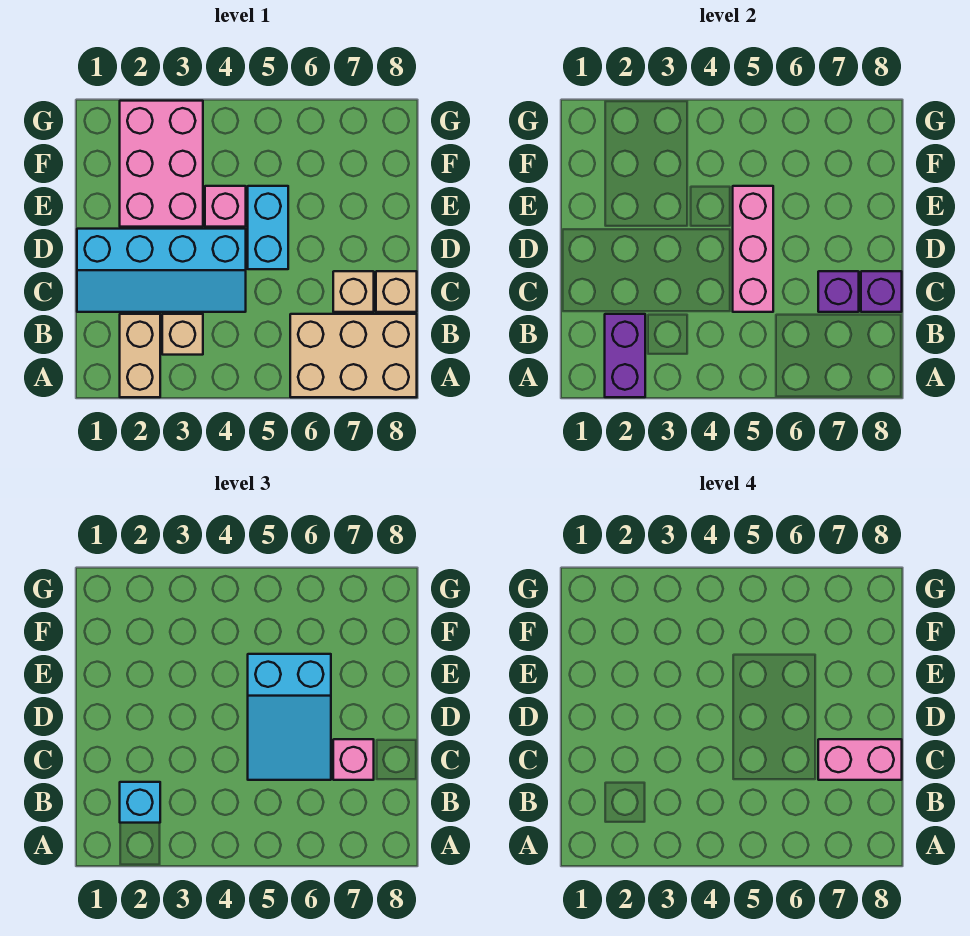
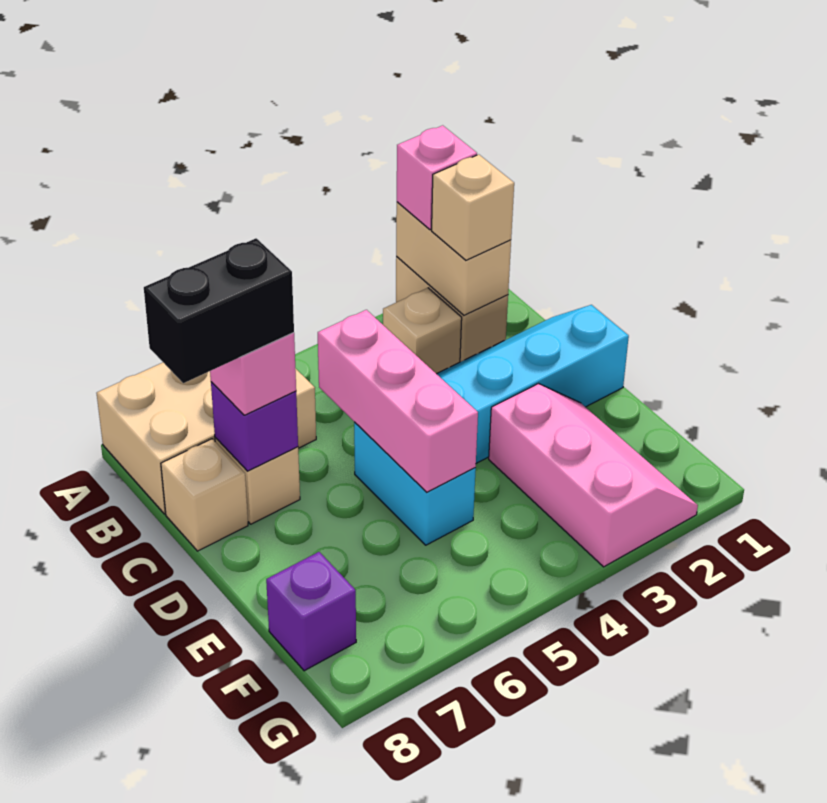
purple 1x2 brick [605,314,645,397] -> tan 1x2 brick [396,202,511,315]
cyan 1x1 brick [120,782,160,823] -> tan 1x1 brick [432,154,514,260]
cyan 2x3 slope [248,654,331,780] -> none
pink 1x2 brick [818,739,902,780] -> black 1x2 brick [144,238,294,383]
purple 1x1 brick [861,271,902,312] -> purple 1x1 brick moved to [266,552,356,671]
pink 2x3 brick [120,101,203,227] -> pink 2x3 slope [489,384,698,567]
pink 1x1 brick [205,186,246,227] -> pink 1x1 brick moved to [397,125,477,230]

